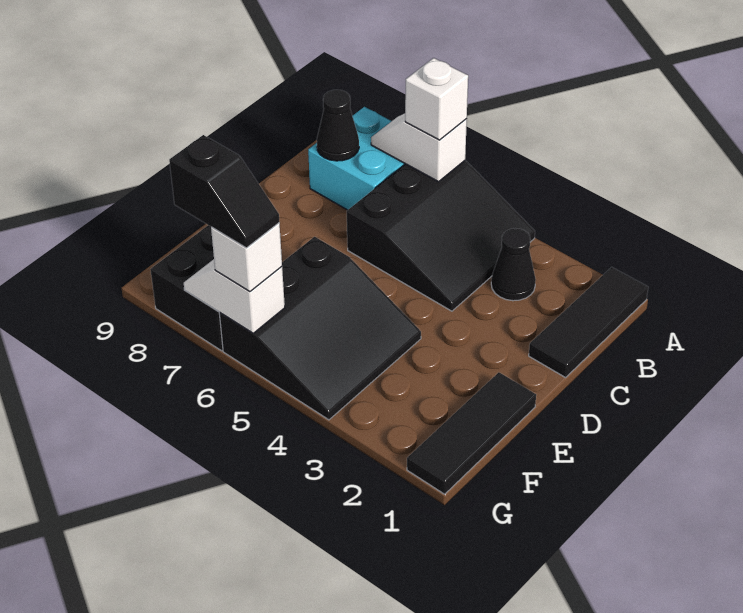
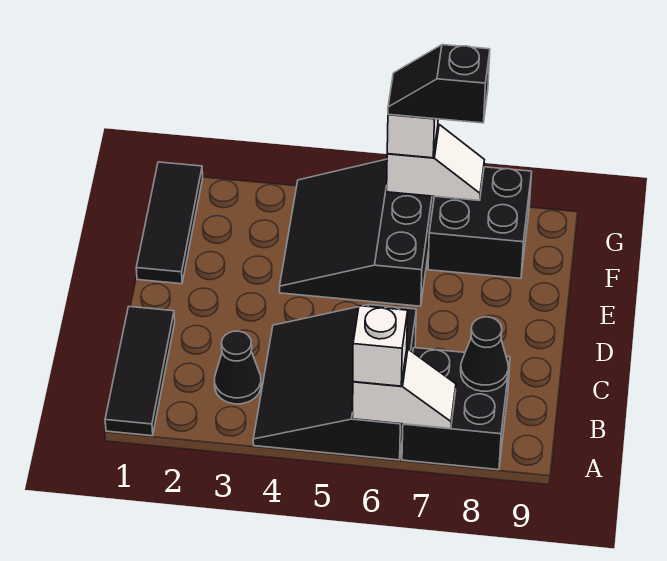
cyan 2x2 brick [308,107,405,210] -> black 2x2 brick [402,348,510,470]

